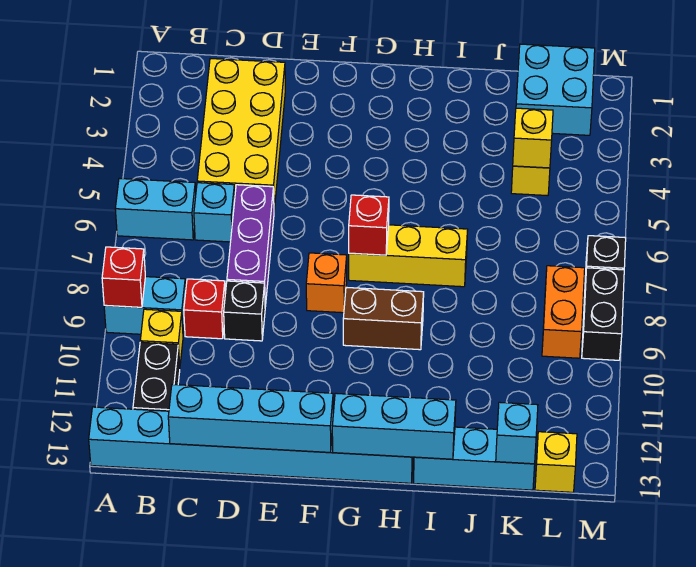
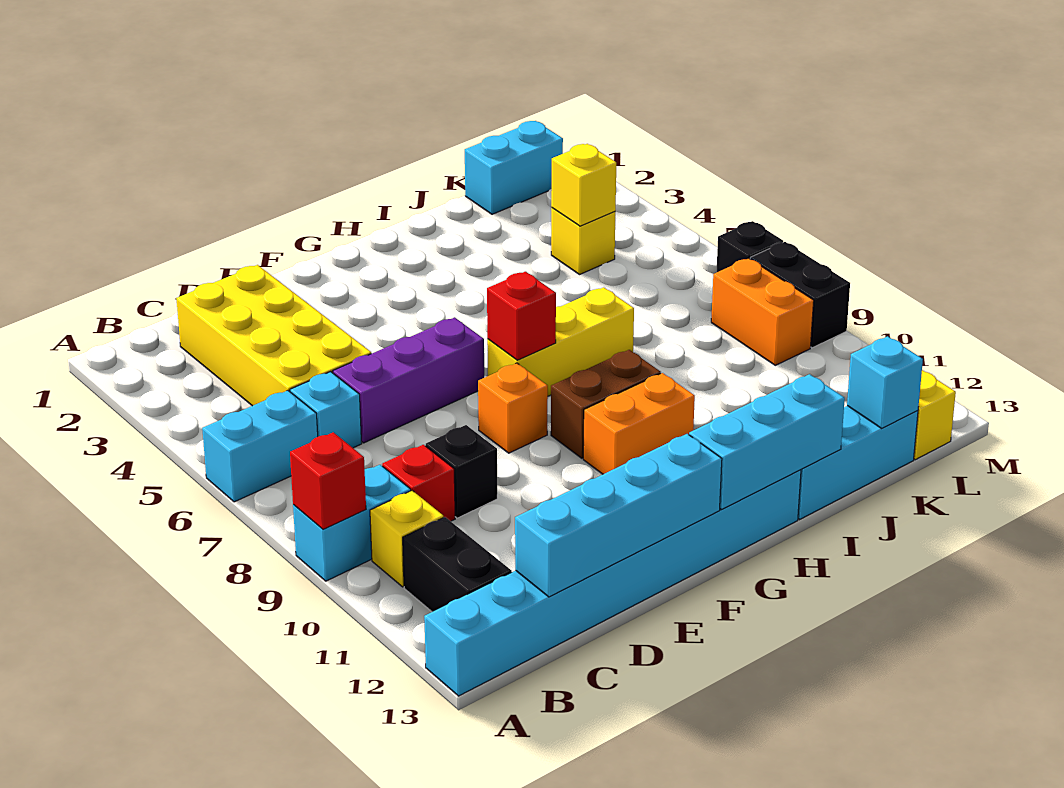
purple 1x3 brick [227,185,274,306] -> purple 1x3 brick turned to [333,317,484,443]
none -> orange 1x2 brick [583,373,695,474]
cyan 2x2 brick [516,44,595,135] -> cyan 1x2 brick [465,121,563,214]

